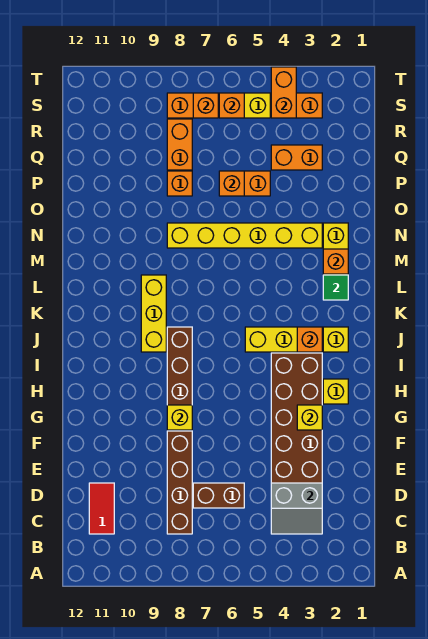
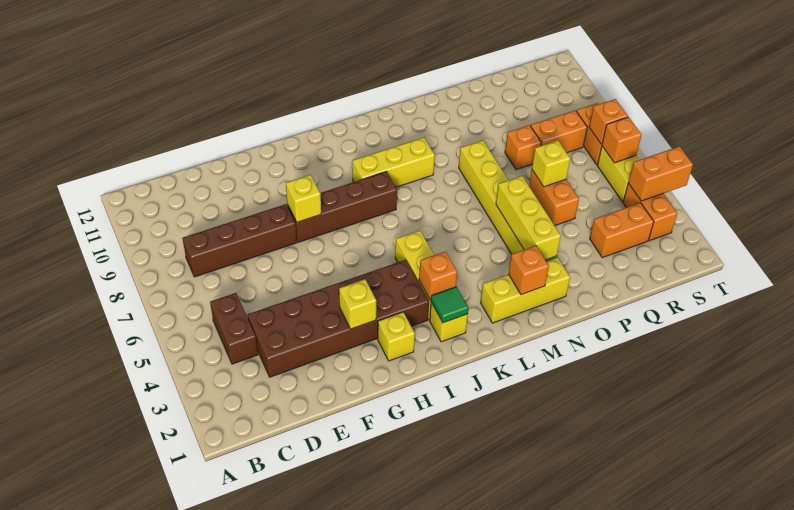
grey 2x2 slope [271,483,322,534] -> none
red 1x2 tile [89,483,114,534] -> none
brown 1x2 brick [193,483,244,508] -> brown 1x2 brick moved to [210,293,258,364]
green 1x1 tile [323,275,348,300] -> green 1x1 tile moved to [431,287,468,323]
none -> yellow 1x3 brick [496,176,561,260]
orange 1x1 brick [219,171,244,196] -> yellow 1x1 brick [532,140,570,187]
orange 1x2 brick [271,145,322,170] -> orange 1x2 brick turned to [590,203,654,258]

